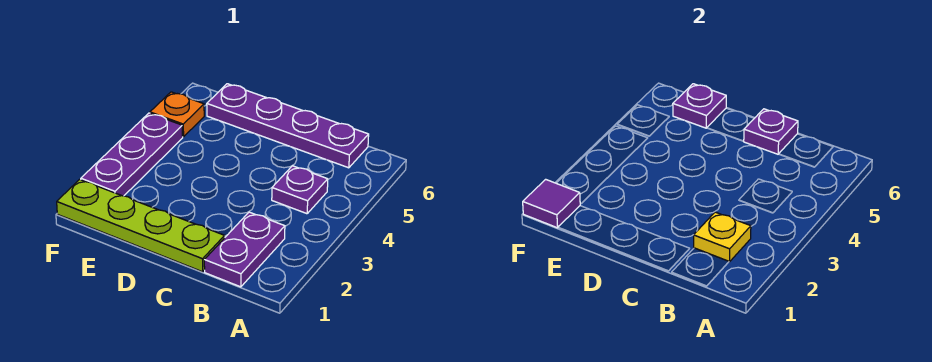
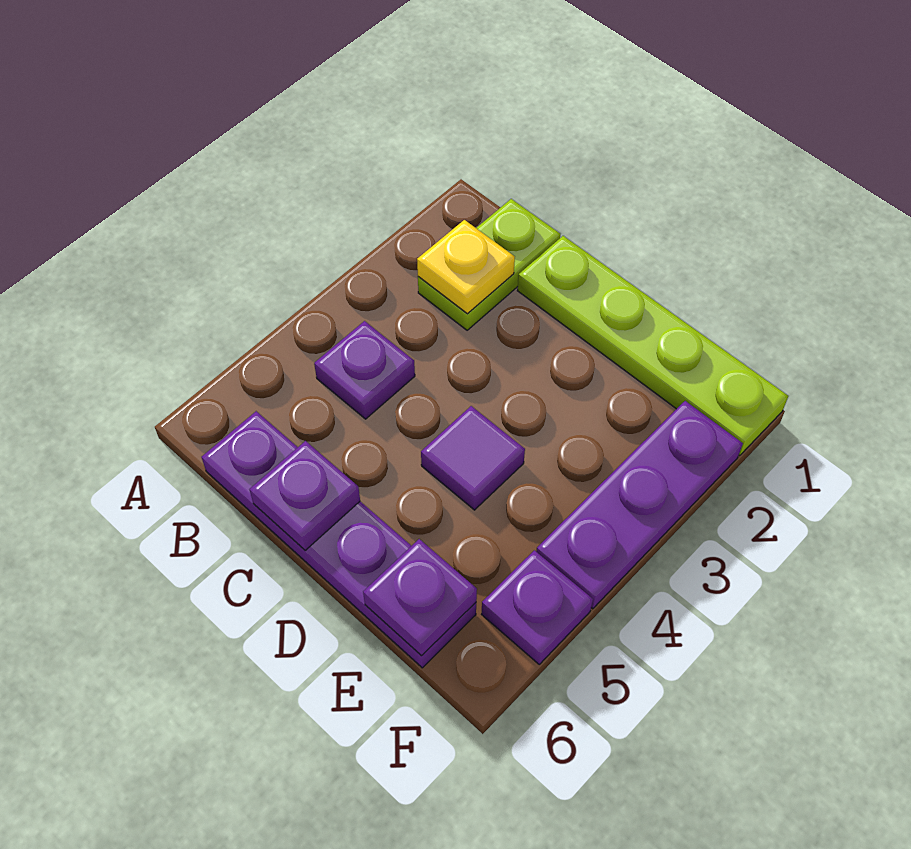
purple 1x2 plate [204,212,285,287] -> lime 1x2 plate [418,199,560,330]
purple 1x1 tile [523,179,581,228] -> purple 1x1 tile moved to [421,406,525,510]
orange 1x1 plate [150,92,204,137] -> purple 1x1 plate [481,550,593,664]

